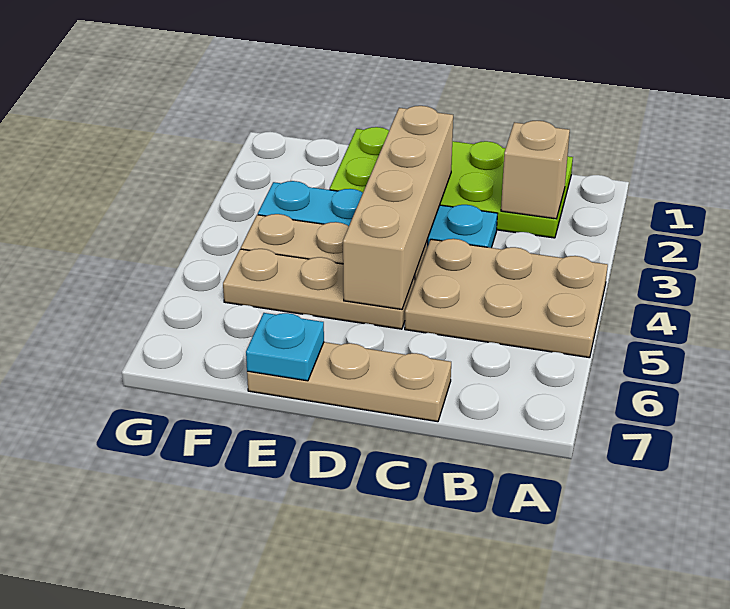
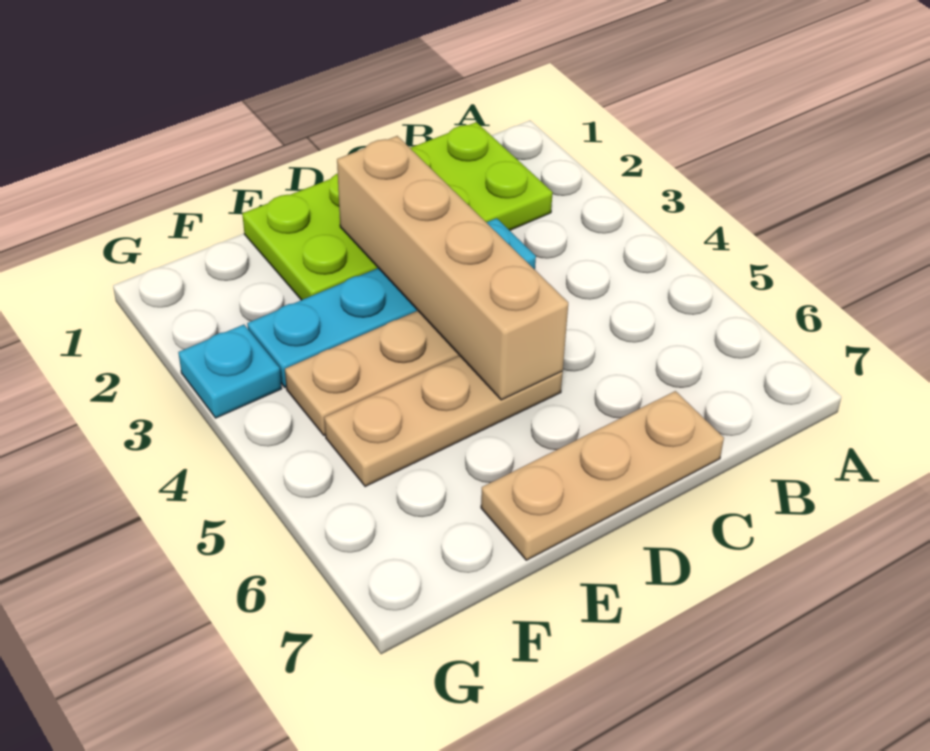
tan 2x3 plate [405,239,608,358] -> none
tan 1x1 brick [501,121,570,219] -> none
cyan 1x1 plate [246,313,324,381] -> cyan 1x1 plate moved to [178,325,282,418]

